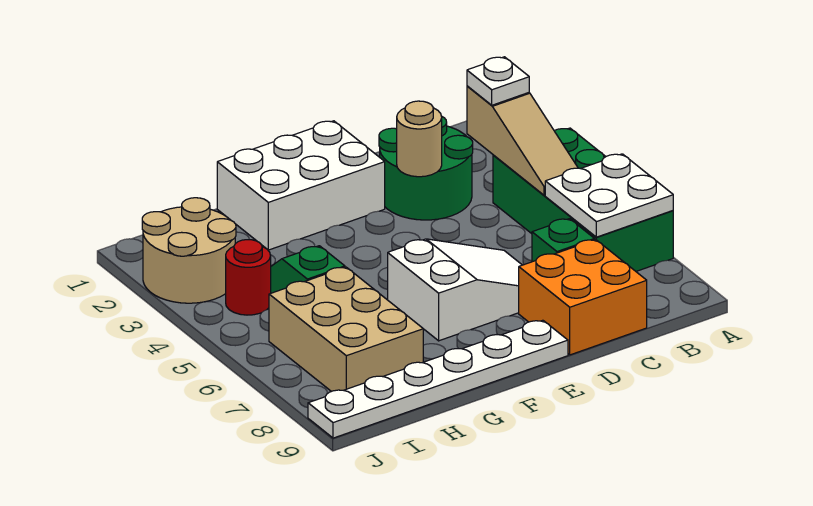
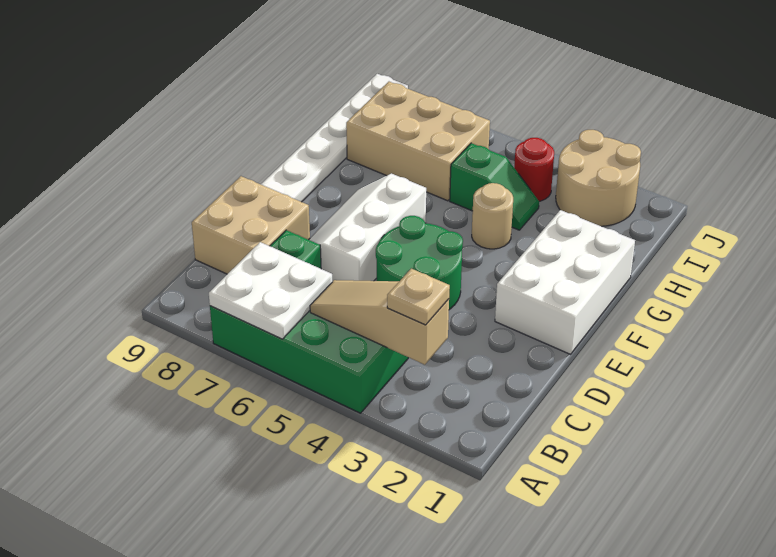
white 1x1 plate [467,57,529,105] -> tan 1x1 plate [387,269,450,325]
green 2x2 round brick [379,117,473,220] -> green 2x2 round brick moved to [376,216,463,310]
orange 2x2 brick [519,240,647,355] -> tan 2x2 brick [192,176,310,274]
tan 1x1 round brick [397,101,442,177] -> tan 1x1 round brick moved to [472,183,513,249]
white 2x3 slope [388,239,522,341] -> white 2x3 slope turned to [309,174,426,282]

